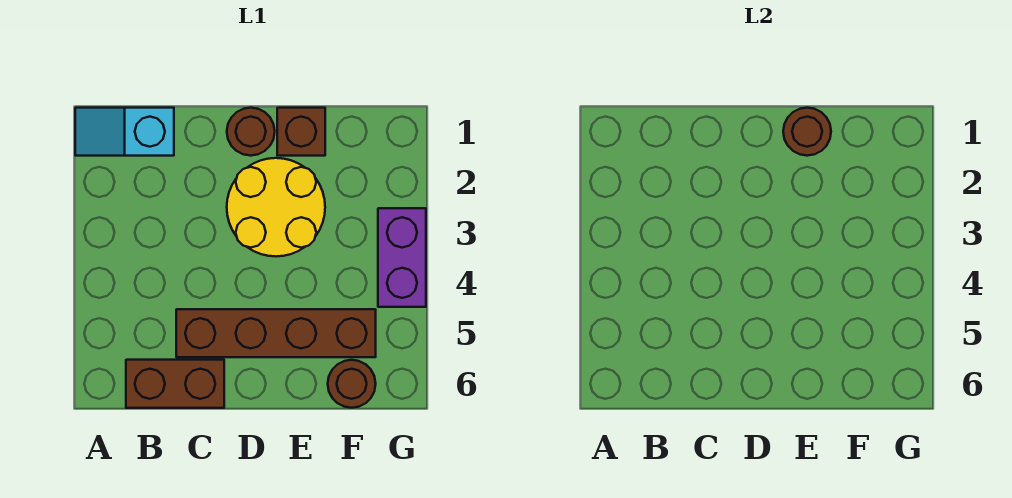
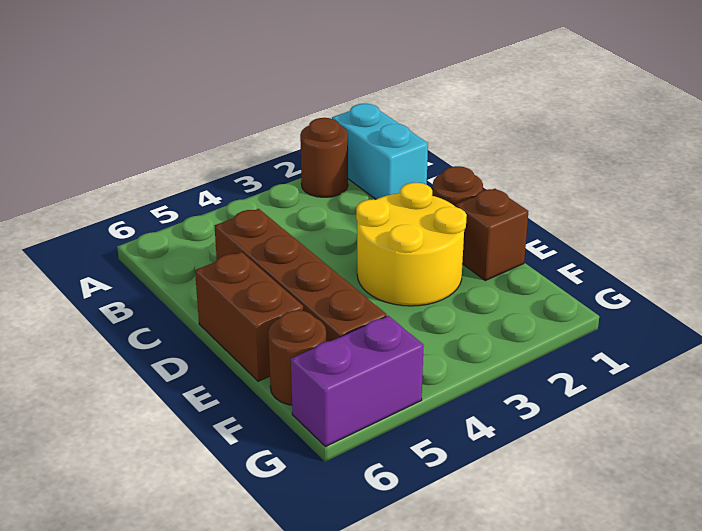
cyan 1x2 slope [75,108,174,156] -> cyan 1x2 brick [332,104,428,199]
brown 1x2 brick [126,360,224,408] -> brown 1x2 brick moved to [195,252,303,381]
brown 1x1 round brick [783,108,831,156] -> brown 1x1 round brick moved to [300,118,348,197]
purple 1x2 brick [378,208,426,307] -> purple 1x2 brick moved to [291,316,424,447]

